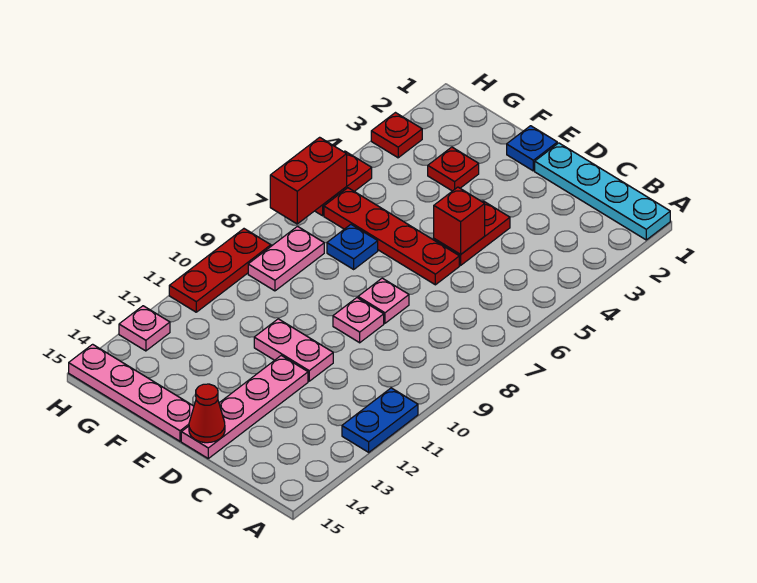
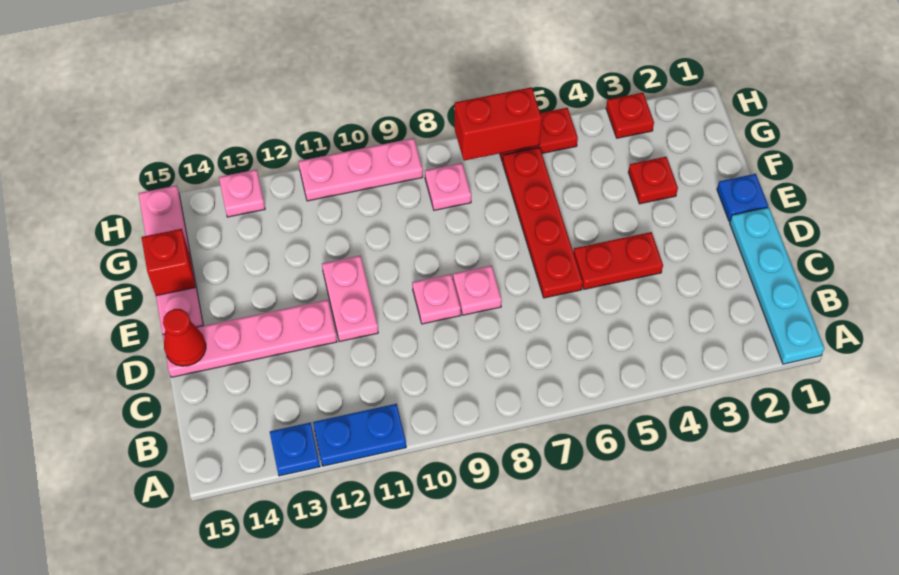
red 1x1 brick [434,187,485,254] -> red 1x1 brick moved to [141,229,196,296]
blue 1x1 plate [327,225,378,269] -> blue 1x1 plate moved to [270,422,320,476]
pink 1x2 plate [248,226,324,291] -> pink 1x1 plate [425,163,471,210]
red 1x3 plate [169,229,271,312] -> pink 1x3 plate [298,138,423,201]

